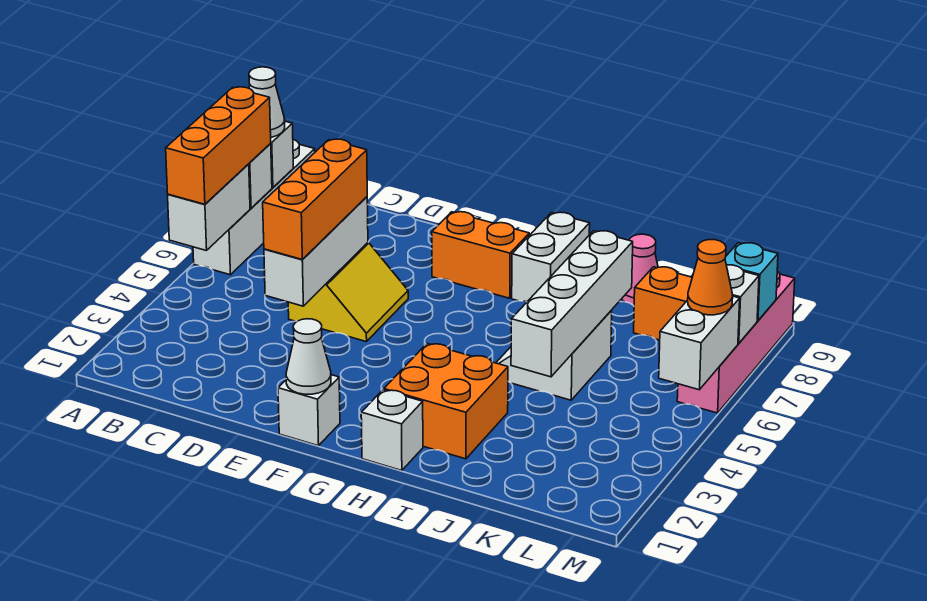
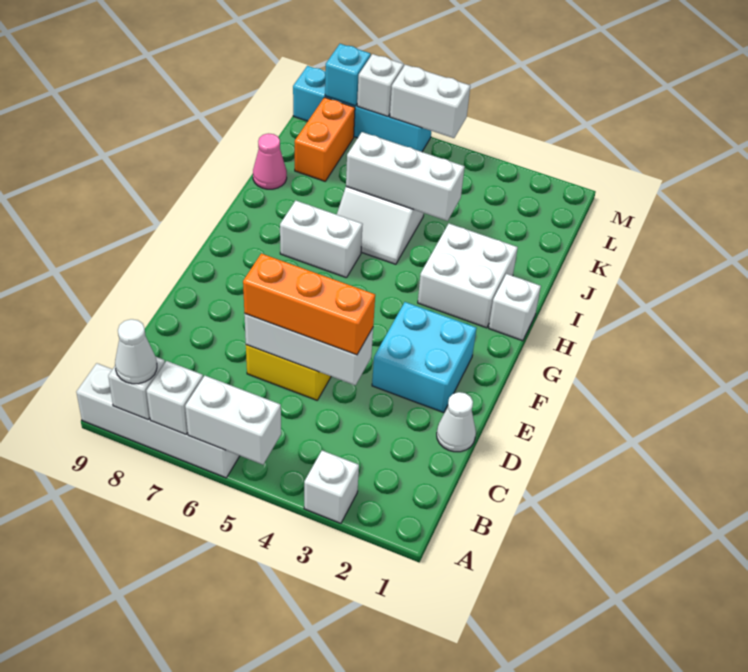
orange 1x3 brick [166,87,271,204] -> none
none -> cyan 2x2 brick [372,302,477,413]
white 1x1 brick [278,375,340,446] -> white 1x1 brick moved to [304,450,359,523]
white 1x1 cone [286,319,331,394] -> white 1x1 cone moved to [437,392,476,452]
orange 1x2 brick [432,212,529,298] -> none
orange 2x2 brick [384,344,508,459] -> white 2x2 brick [418,224,518,328]
white 1x2 brick [512,212,590,302] -> white 1x2 brick moved to [280,201,363,278]
white 1x4 brick [511,231,633,377] -> white 1x3 brick [346,132,465,221]
pink 1x4 brick [677,271,795,413] -> cyan 1x4 brick [293,66,431,152]
orange 1x1 cone [688,240,733,315] -> none

